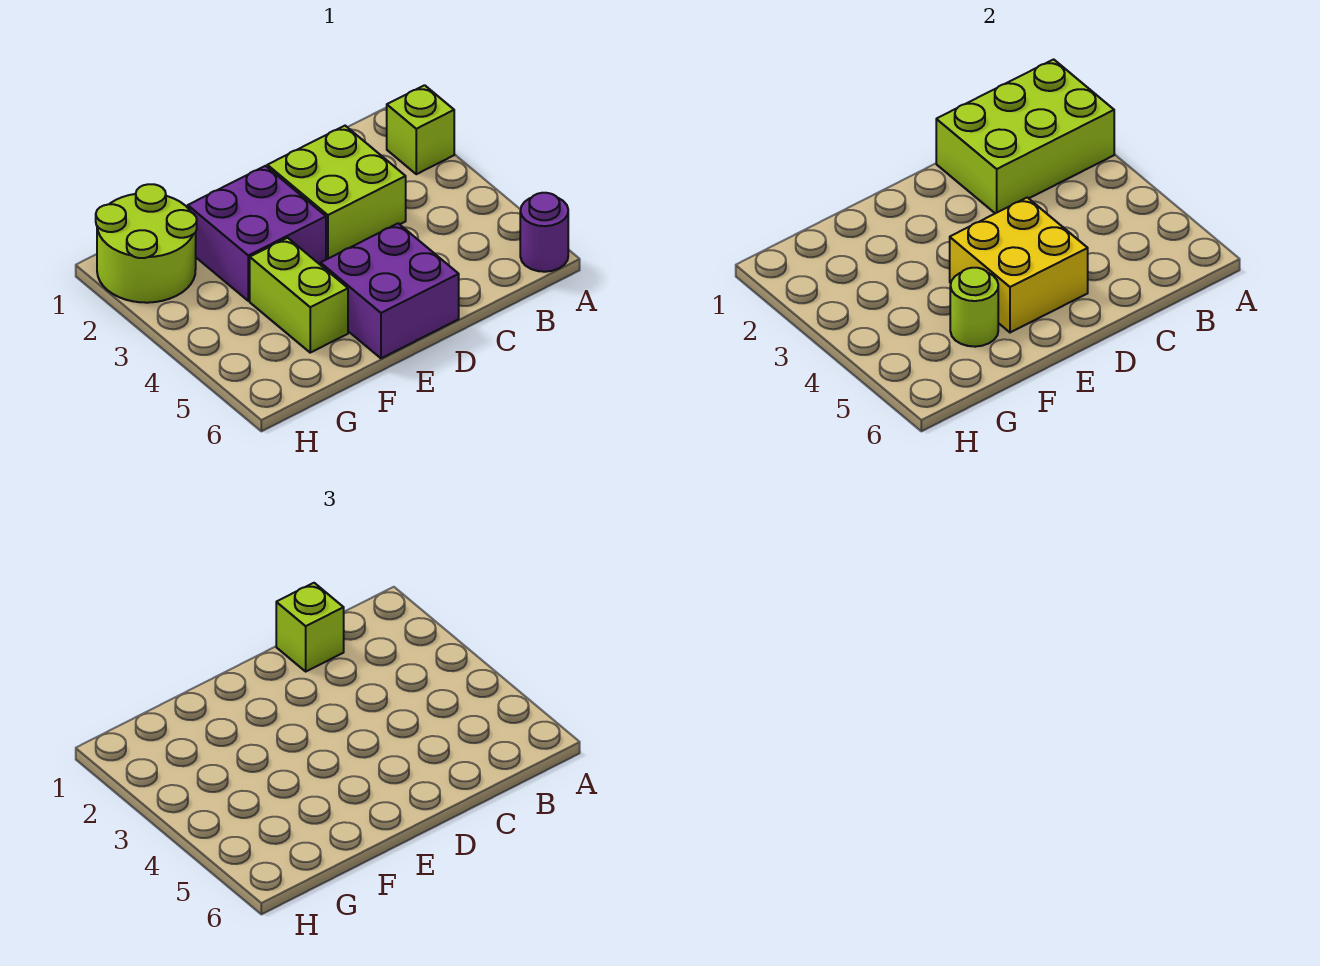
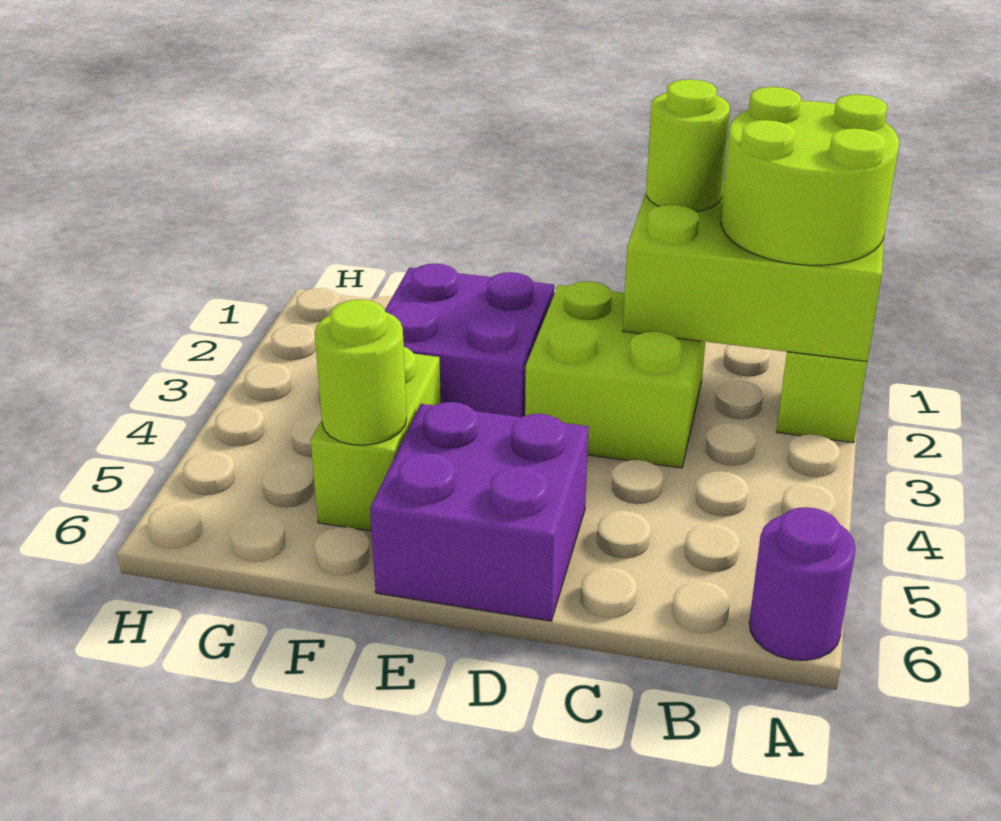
lime 1x1 brick [276,583,344,671] -> lime 1x1 round brick [646,79,730,211]
yellow 2x2 brick [950,198,1088,333] -> none
lime 2x2 round brick [96,184,197,303] -> lime 2x2 round brick moved to [721,87,899,265]

